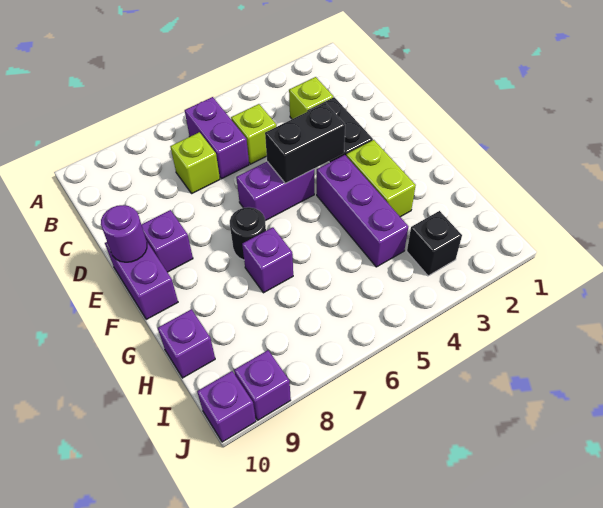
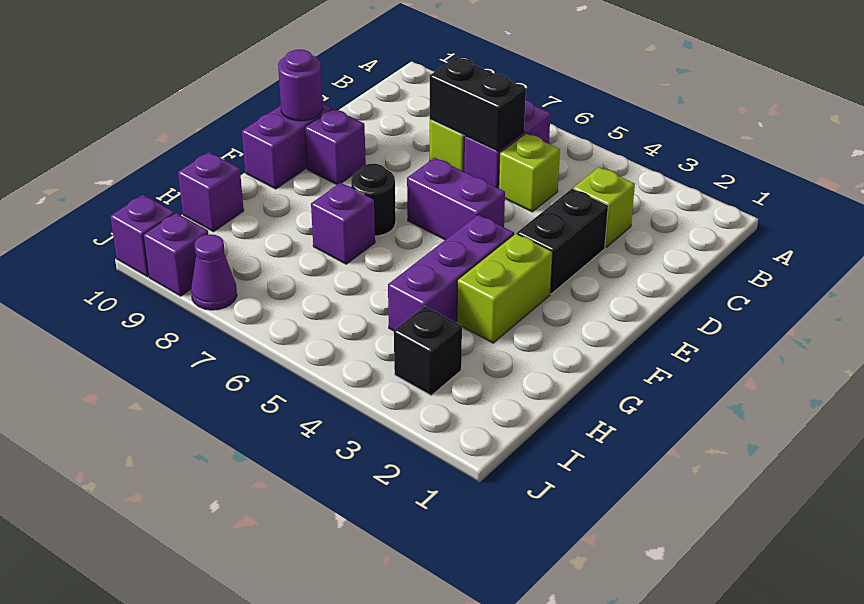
black 1x2 brick [265,103,345,183] -> black 1x2 brick moved to [430,57,526,151]
none -> purple 1x1 cone [191,234,237,310]

